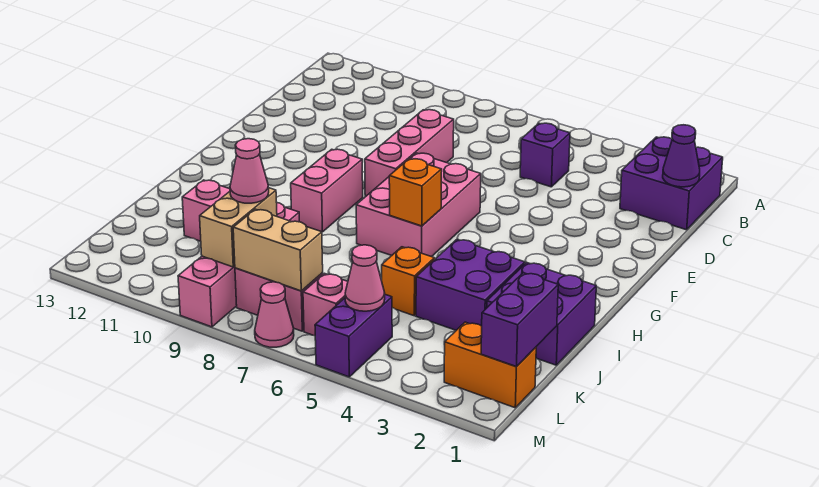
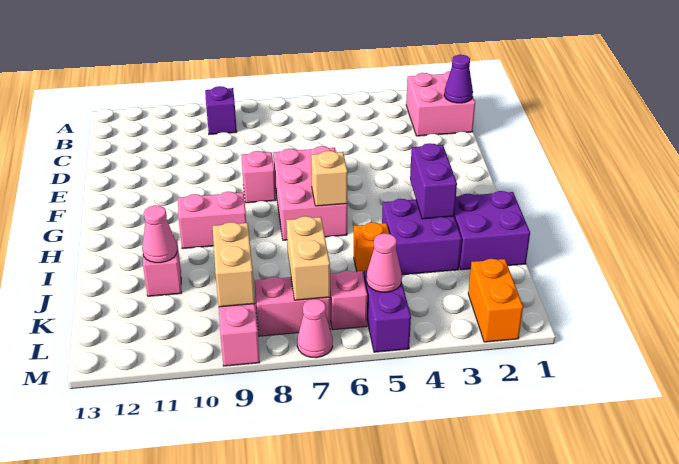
purple 2x2 brick [620,137,723,230] -> pink 2x2 brick [406,71,475,136]
purple 1x1 brick [520,123,570,187] -> purple 1x1 brick moved to [205,86,237,134]
pink 1x3 brick [365,110,454,197] -> pink 1x1 brick [241,151,276,203]
pink 1x2 brick [291,149,363,232] -> pink 1x2 brick turned to [178,192,246,249]
orange 1x1 brick [389,159,442,226] -> tan 1x1 brick [311,151,348,206]
purple 1x2 brick [481,273,558,367] -> purple 1x2 brick moved to [410,143,457,219]
pink 1x1 cone [230,139,269,203] -> pink 1x1 cone moved to [142,205,177,263]
orange 1x2 brick [444,322,536,408] -> orange 1x2 brick turned to [468,259,523,342]
tan 1x2 brick [233,209,323,291] -> tan 1x2 brick turned to [286,216,330,300]

